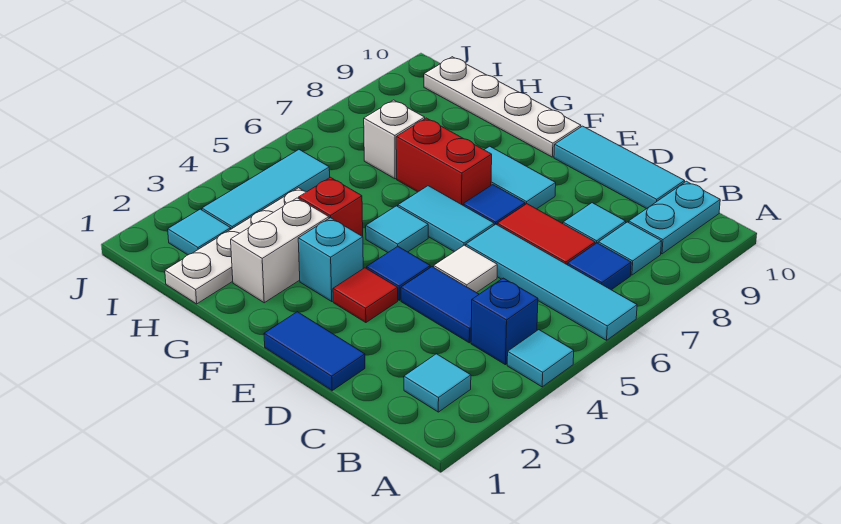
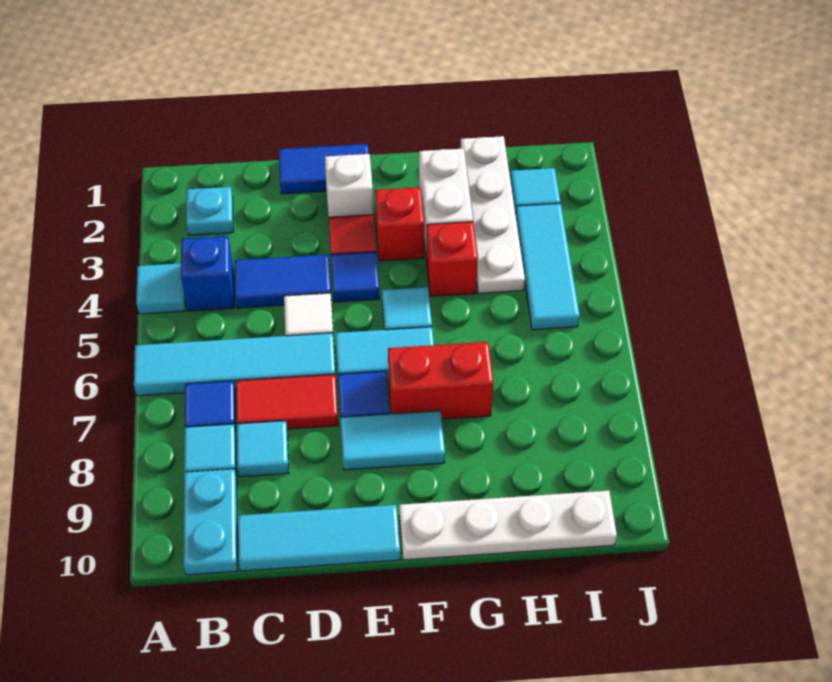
cyan 1x1 tile [404,354,471,412] -> cyan 1x1 plate [186,187,233,235]
cyan 1x1 brick [298,218,363,301] -> red 1x1 brick [375,187,424,261]
white 1x1 brick [364,100,425,179] -> white 1x1 brick moved to [325,154,373,217]

